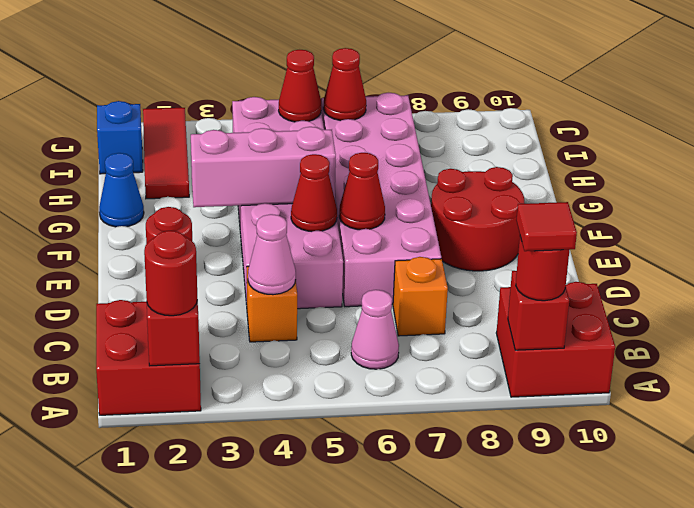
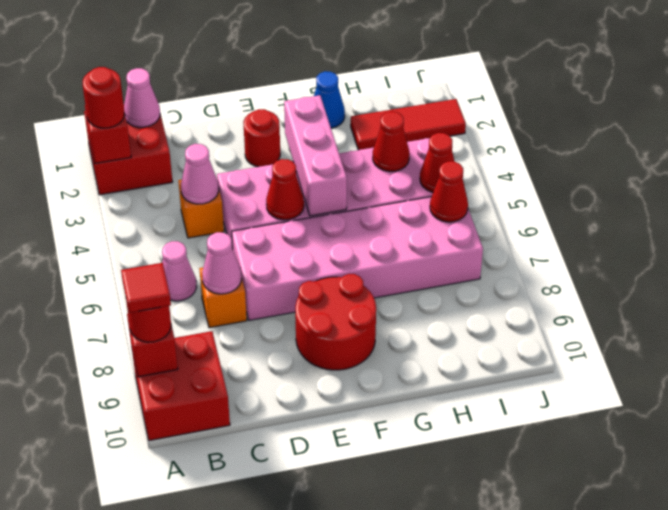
none -> pink 1x1 cone [124,68,160,127]
none -> pink 1x1 cone [202,232,241,294]
red 1x1 cone [339,153,385,230] -> red 1x1 cone moved to [373,112,410,172]
blue 1x1 brick [97,101,143,174] -> none

